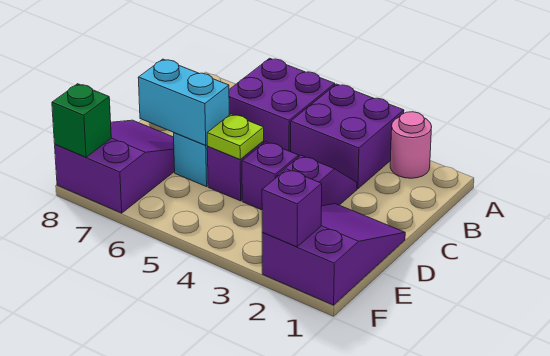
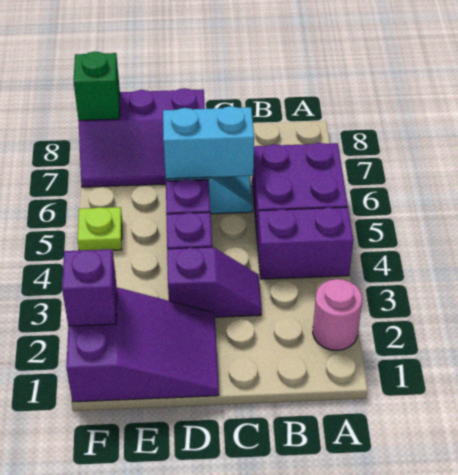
purple 2x2 brick [291,84,404,189] -> purple 1x2 brick [258,207,353,279]
lime 1x1 plate [207,114,264,159] -> lime 1x1 plate moved to [77,207,122,251]
cyan 1x2 brick [138,59,229,145] -> cyan 1x2 brick turned to [163,106,254,179]
purple 2x3 slope [55,120,175,213] -> purple 2x3 slope turned to [79,88,205,187]

